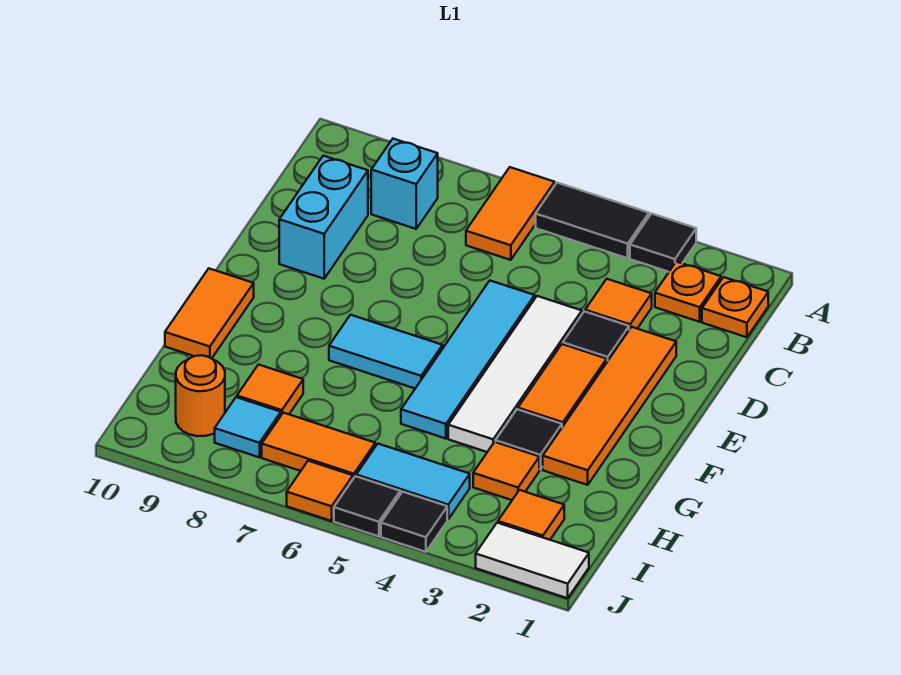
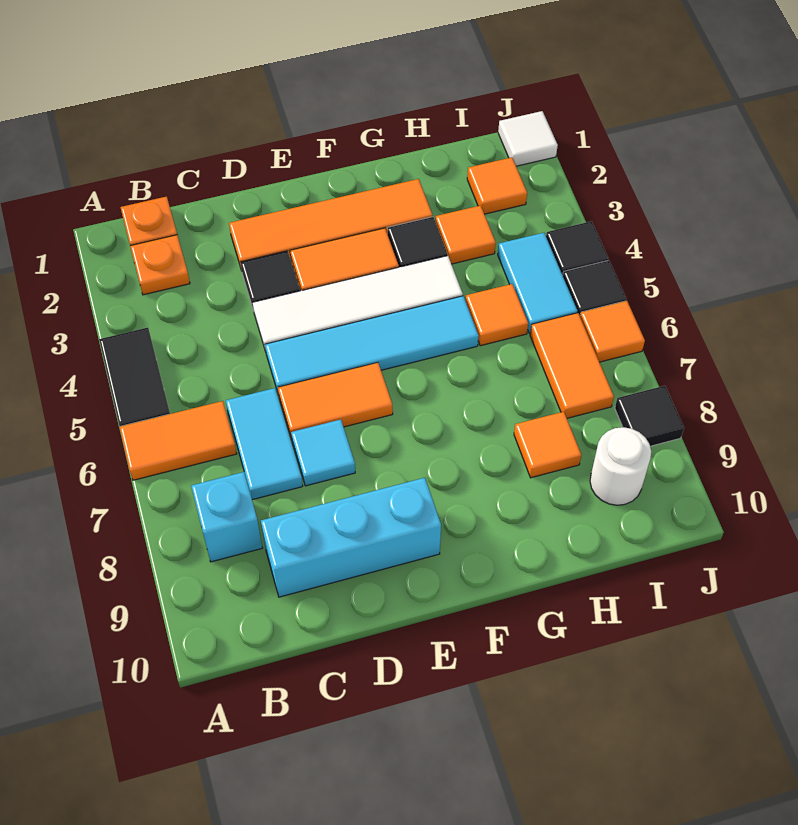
black 1x1 tile [630,214,696,272] -> black 1x1 tile moved to [615,386,684,446]
orange 1x1 tile [585,279,652,329] -> orange 1x1 tile moved to [465,284,528,346]
cyan 1x2 brick [279,156,368,279] -> cyan 1x3 brick [261,478,441,597]
cyan 1x2 tile [329,315,443,388] -> cyan 1x2 tile moved to [226,388,303,500]
orange 1x2 tile [165,269,254,359] -> orange 1x2 tile moved to [278,363,393,439]
cyan 1x1 tile [215,397,281,457] -> cyan 1x1 tile moved to [291,420,355,486]
orange 1x1 round brick [176,355,225,436] -> white 1x1 round brick [590,427,651,505]
white 1x2 tile [476,523,589,598] -> white 1x1 tile [498,111,558,166]

